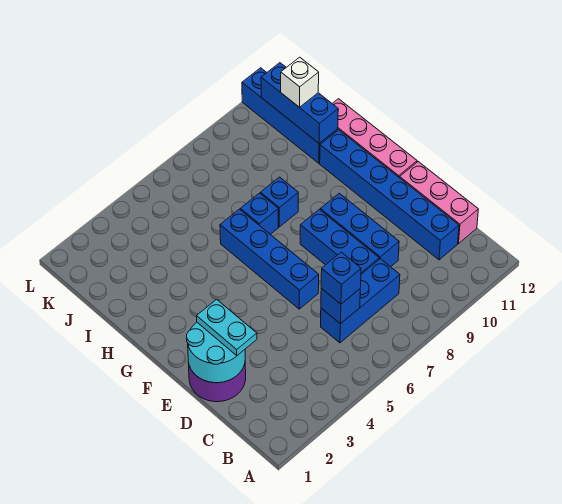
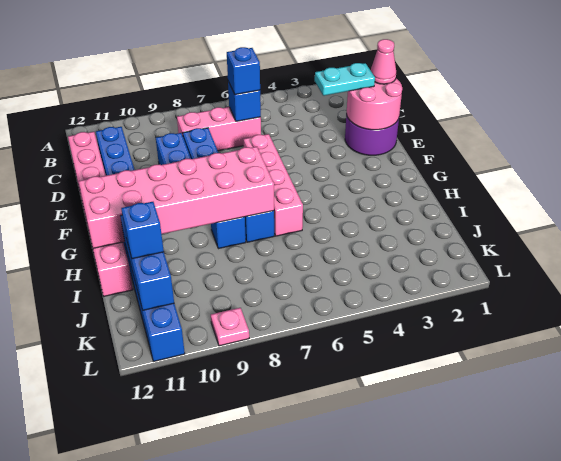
blue 1x3 brick [321,259,400,343] -> pink 1x3 brick [177,107,261,151]
cyan 2x2 round brick [187,322,245,383] -> pink 2x2 round brick [346,79,402,130]
none -> pink 1x1 cone [371,39,396,84]
cyan 1x2 plate [197,299,257,356] -> cyan 1x2 plate turned to [315,63,375,96]
blue 1x4 brick [220,209,319,309] -> pink 1x4 brick [244,134,303,236]
none -> pink 2x6 brick [79,147,274,248]
white 1x1 brick [281,57,319,107] -> blue 1x1 brick [121,202,164,259]
none -> pink 1x1 plate [211,308,249,346]

